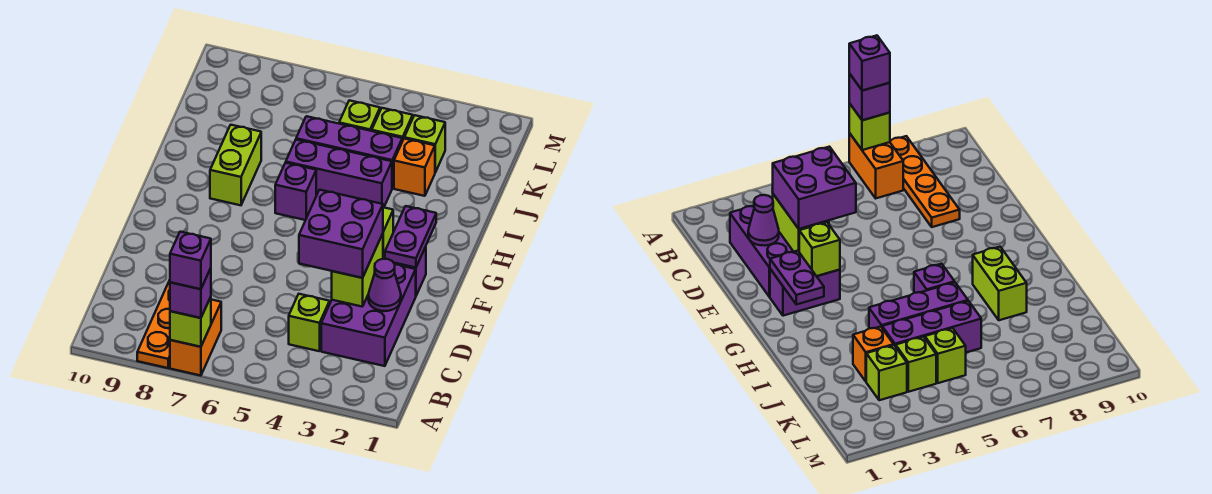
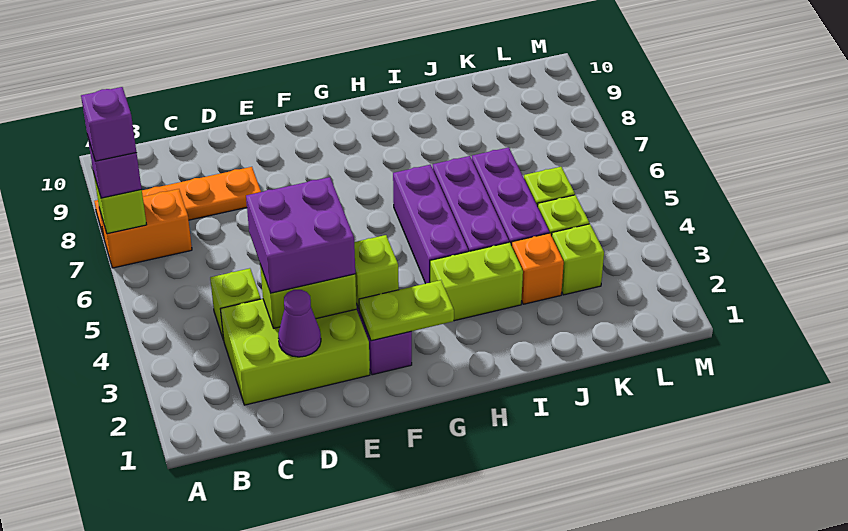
purple 2x3 brick [321,264,416,366] -> lime 2x3 brick [220,299,370,405]
purple 1x2 plate [385,206,436,268] -> lime 1x2 plate [359,280,454,341]
purple 1x1 brick [275,163,316,220] -> purple 1x3 brick [393,165,468,284]
lime 1x2 brick [210,125,261,205] -> lime 1x2 brick moved to [430,242,523,321]

